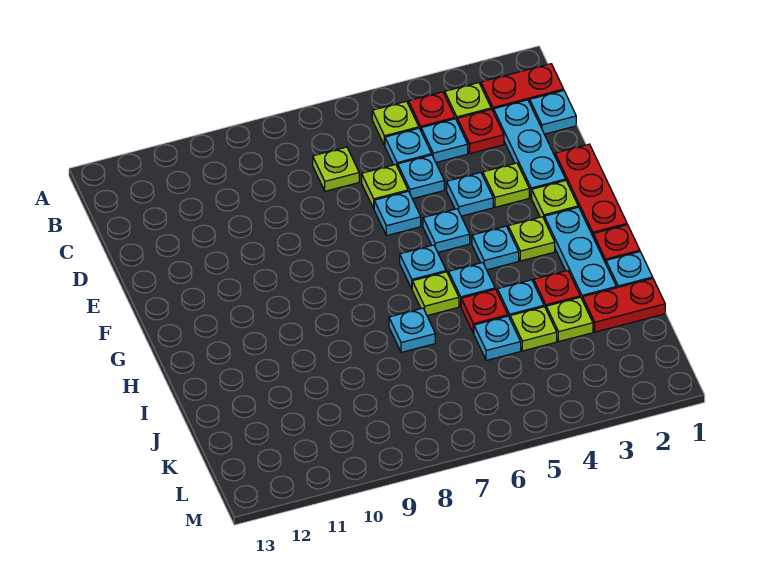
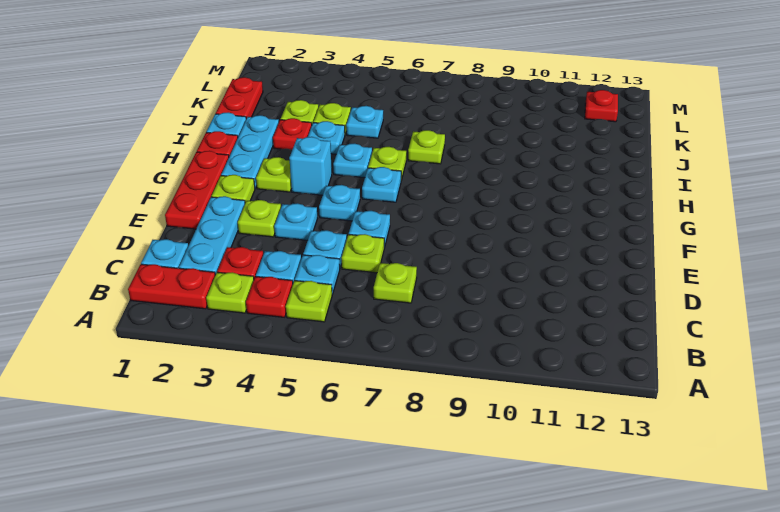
cyan 1x1 plate [472,226,519,270] -> cyan 1x1 brick [289,137,332,195]
red 1x1 plate [461,289,508,334] -> red 1x1 plate moved to [585,90,618,122]
cyan 1x1 plate [389,308,435,352] -> lime 1x1 plate [408,130,445,164]
red 1x2 plate [583,278,665,332] -> red 1x2 plate turned to [216,77,263,119]

